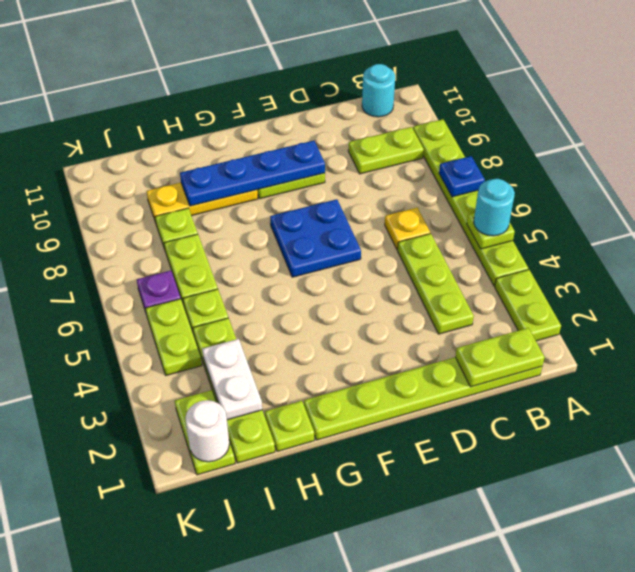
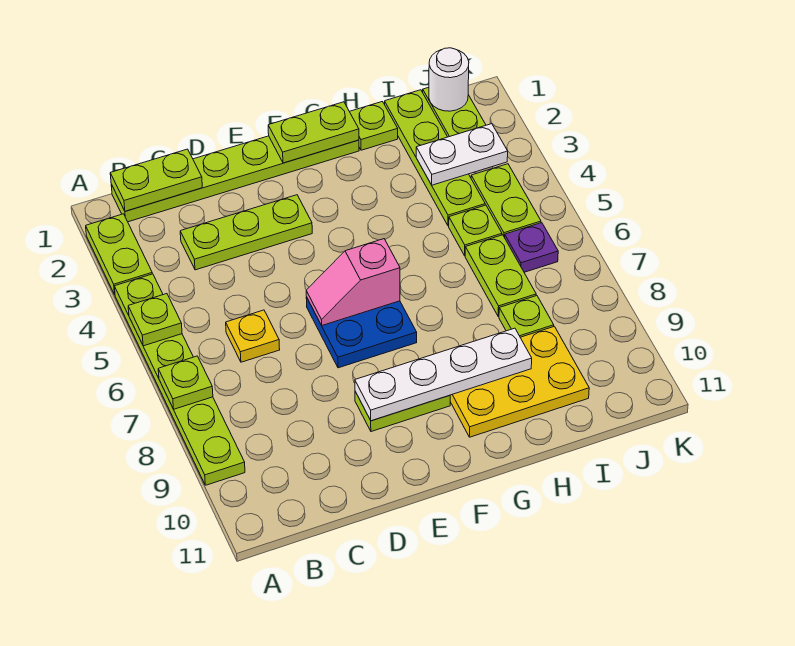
cyan 1x1 round brick [474,179,515,236] -> none
blue 1x1 plate [439,156,485,197] -> lime 1x1 plate [158,356,213,409]
lime 1x2 plate [348,127,424,174] -> lime 1x2 plate moved to [268,102,359,163]
cyan 1x1 round brick [362,64,395,117] -> none
lime 1x3 plate [398,234,474,334] -> lime 1x3 plate turned to [180,195,312,270]
none -> pink 1x2 slope [306,239,400,325]
blue 1x4 plate [180,141,325,206] -> white 1x4 plate [355,328,532,421]
yellow 1x3 plate [146,183,258,222] -> yellow 2x3 plate [450,326,589,437]
white 1x2 plate [202,339,262,420] -> white 1x2 plate turned to [416,124,508,185]

